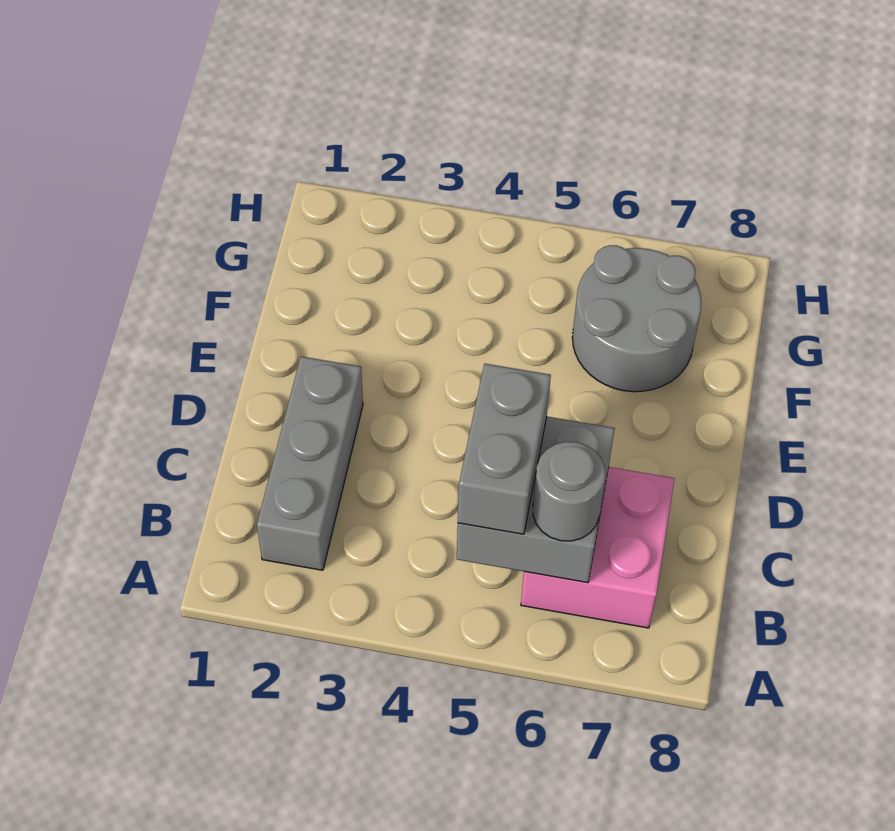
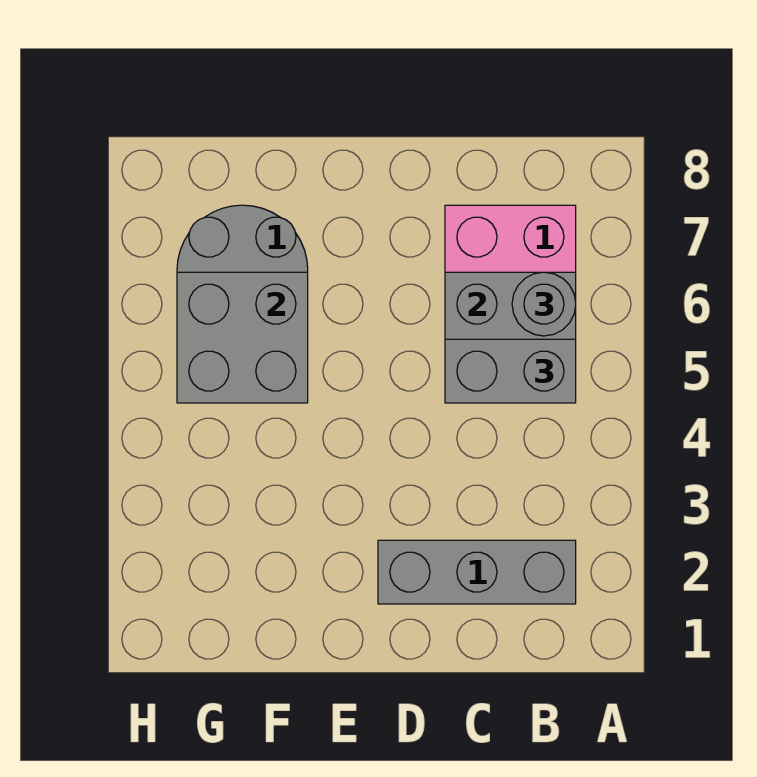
none -> grey 2x2 brick [177,272,308,403]

